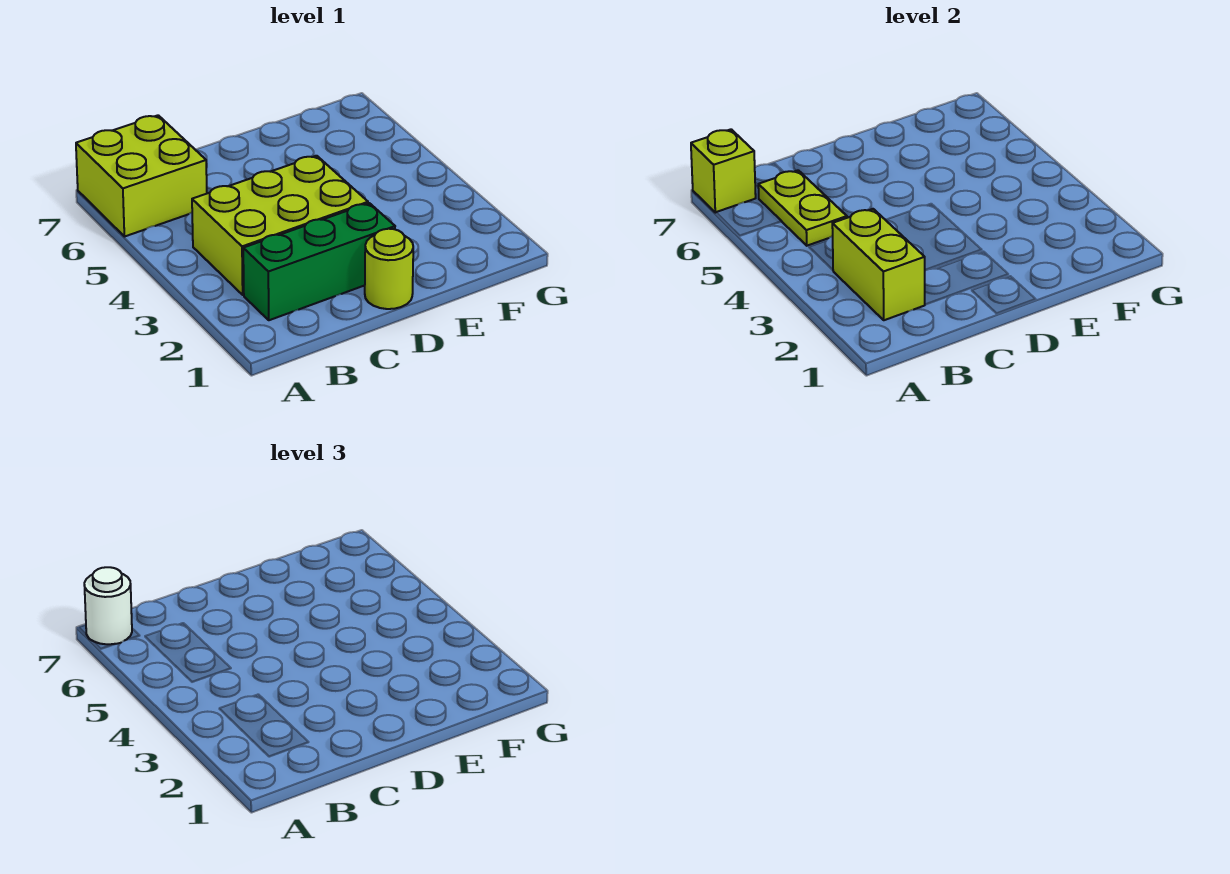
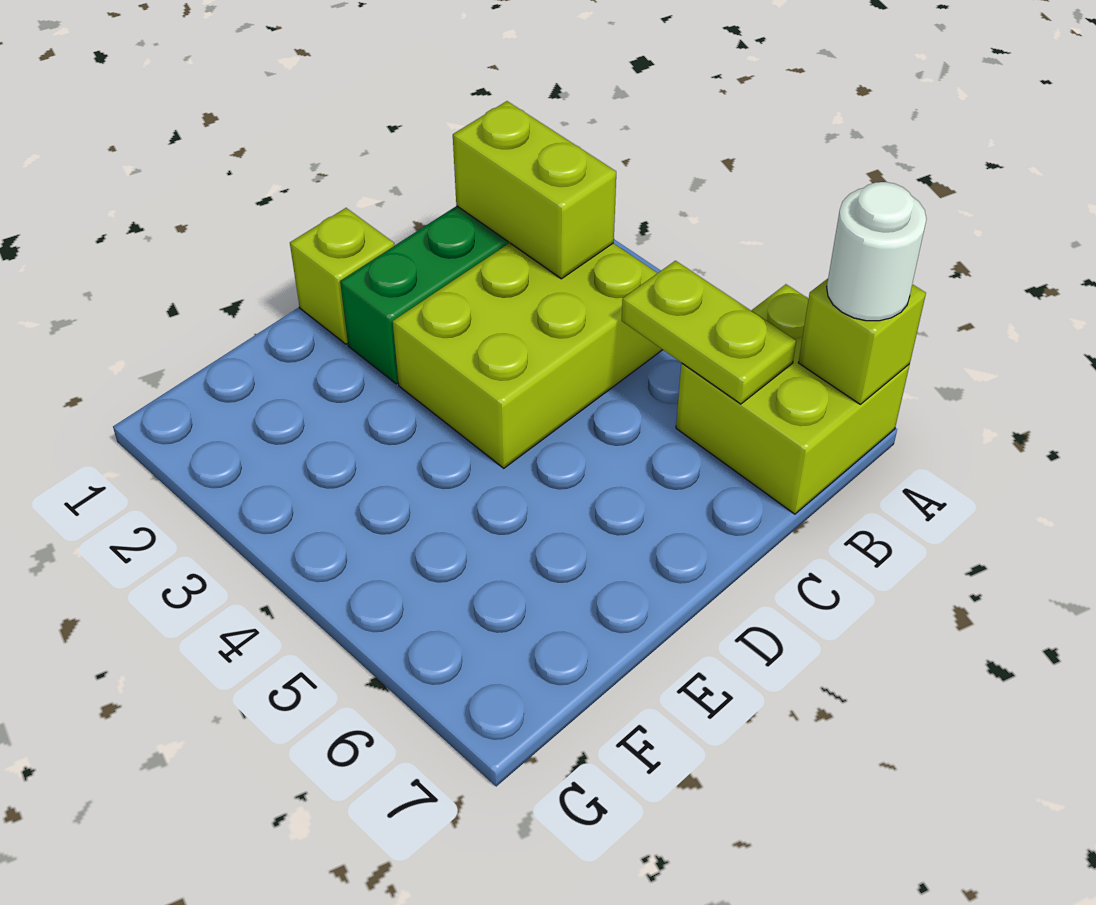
lime 1x1 round brick [365,229,413,309] -> lime 1x1 brick [290,208,394,344]

